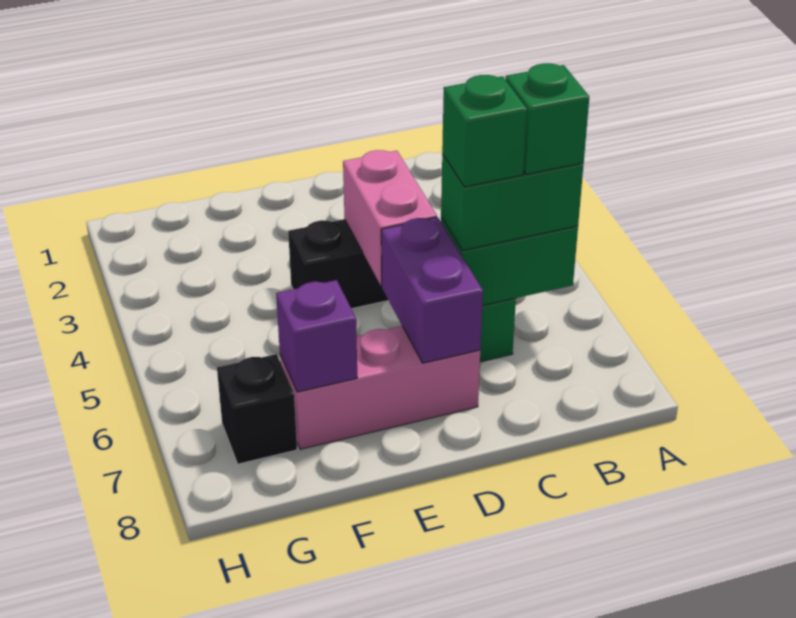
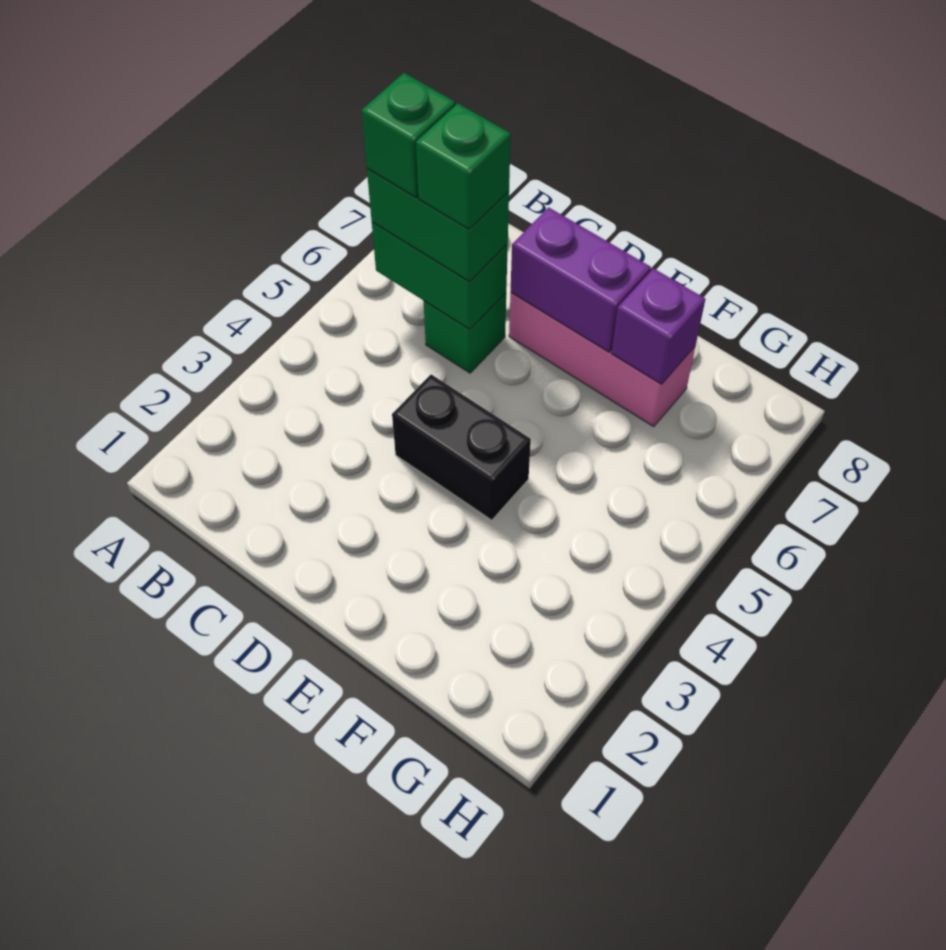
pink 1x2 brick [343,150,437,286] -> none
purple 1x2 brick [381,217,483,363] -> purple 1x2 brick turned to [511,207,651,352]
black 1x1 brick [217,354,297,464] -> none

